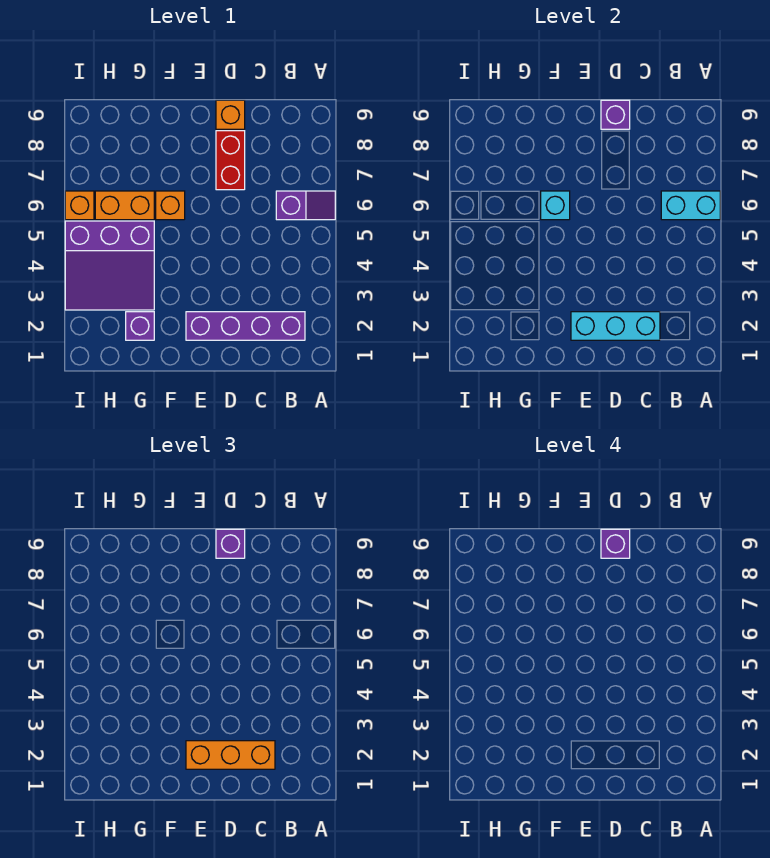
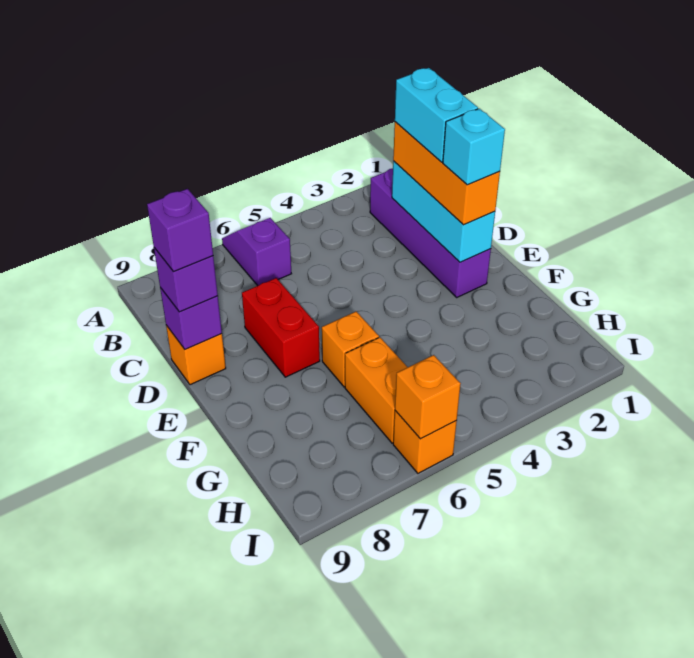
cyan 1x2 brick [661,191,720,220] -> cyan 1x2 brick moved to [395,68,478,162]
red 1x2 brick [216,131,245,190] -> red 1x2 brick turned to [242,278,320,377]
cyan 1x1 brick [541,191,570,220] -> cyan 1x1 brick moved to [443,109,505,185]
purple 1x1 brick [126,312,154,340] -> none
purple 3x3 slope [65,221,154,310] -> none
none -> orange 1x1 brick [395,355,461,439]

